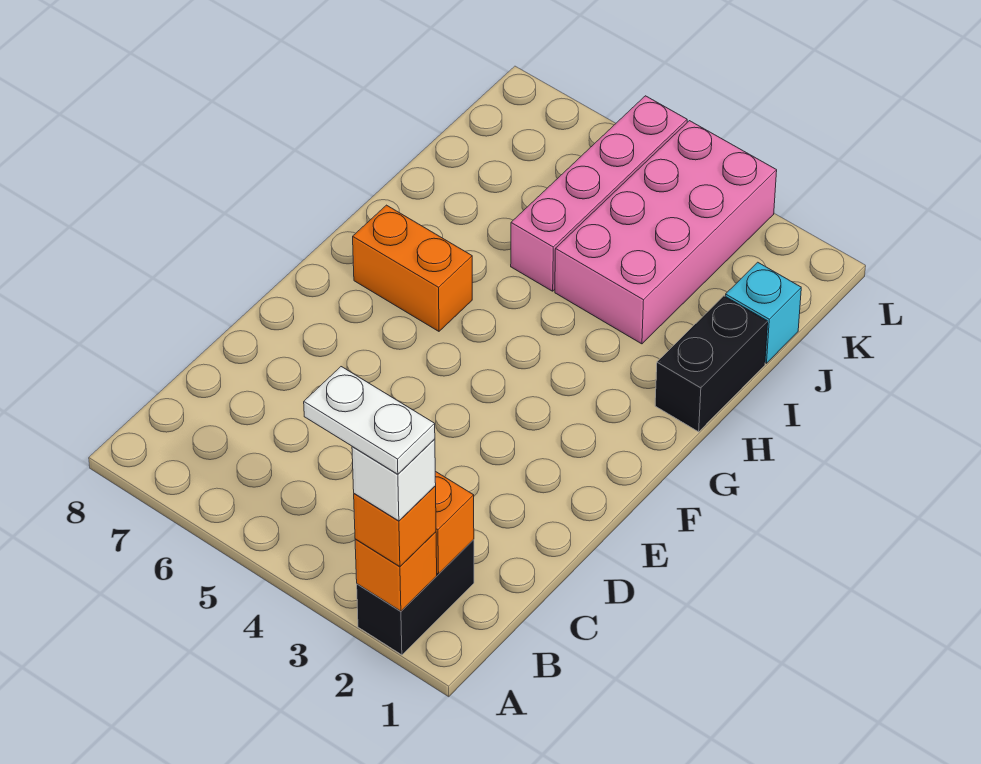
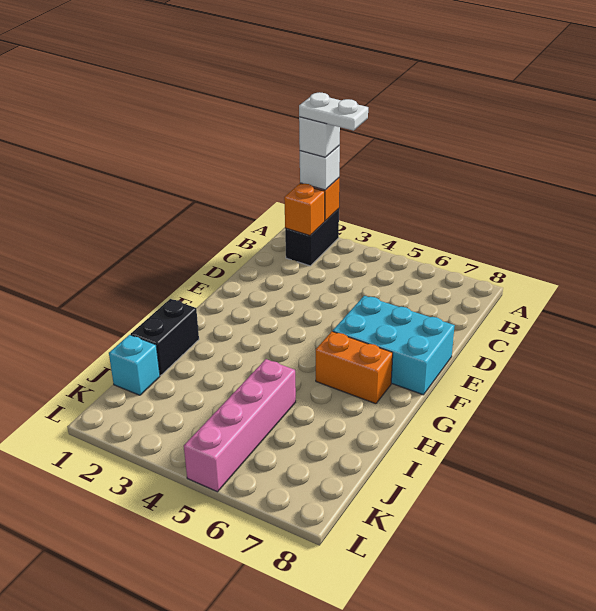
orange 1x1 brick [354,486,436,567] -> white 1x1 brick [300,146,340,190]
none -> cyan 2x3 brick [333,296,455,395]
pink 2x4 brick [555,121,777,344] -> none

